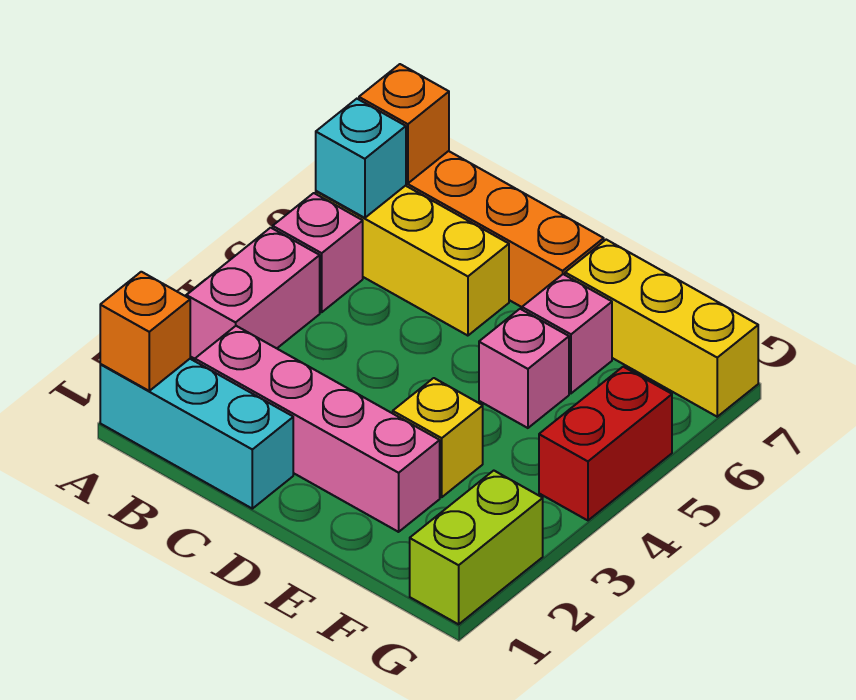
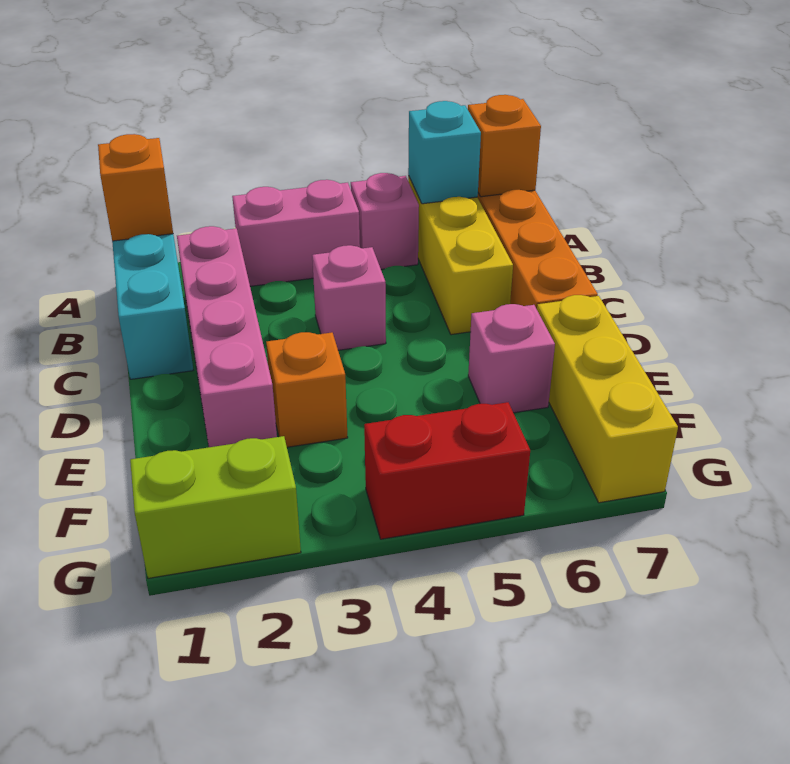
yellow 1x1 brick [393,378,483,497] -> orange 1x1 brick [266,332,348,447]
pink 1x1 brick [479,309,569,428] -> pink 1x1 brick moved to [312,245,386,350]

